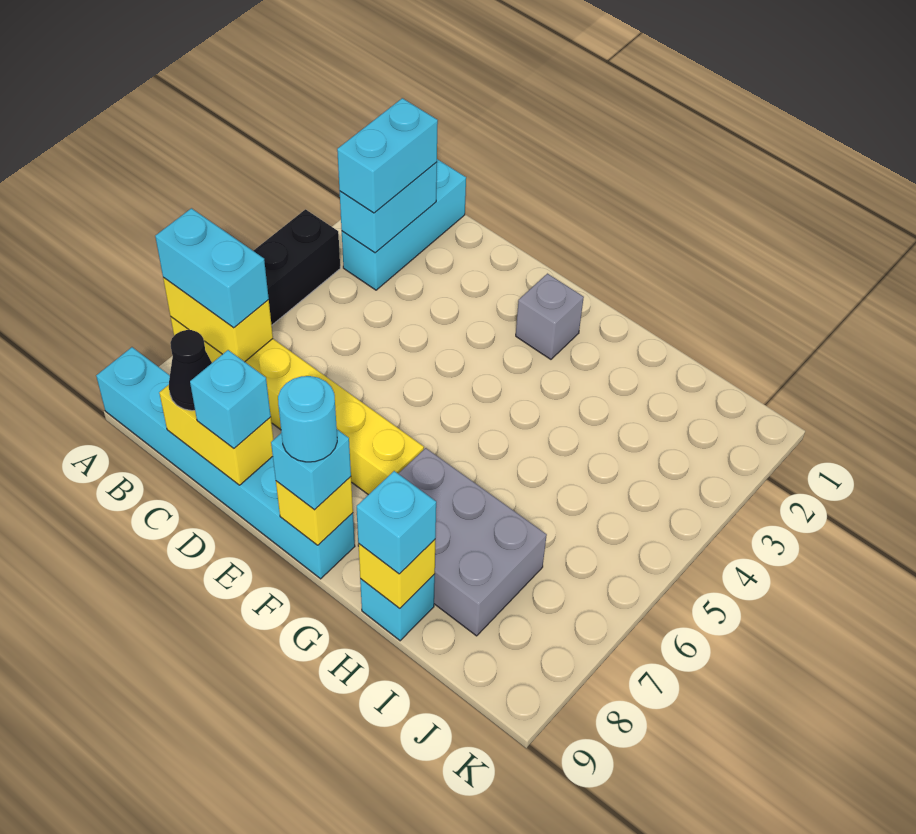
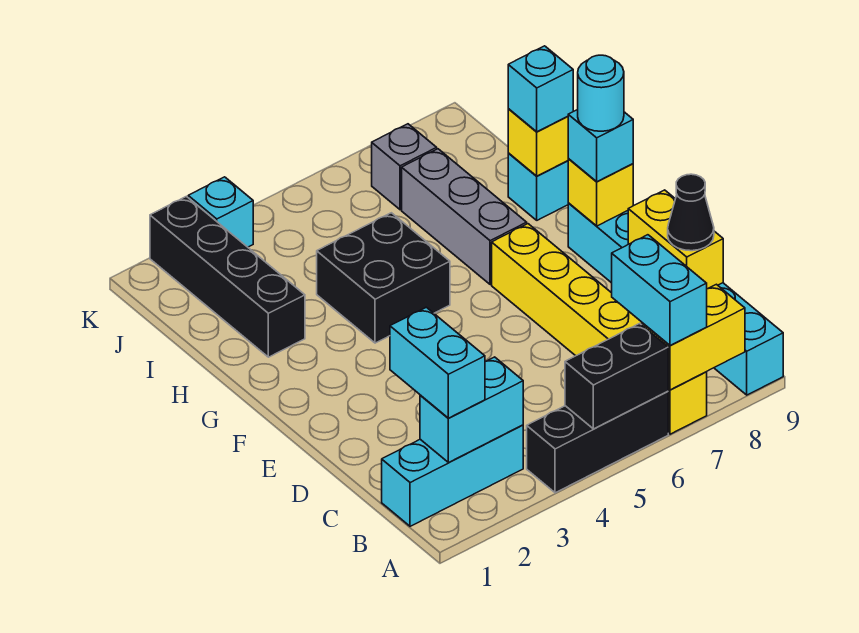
none -> black 1x2 brick [565,323,668,429]
yellow 1x2 brick [163,278,273,362] -> yellow 1x2 brick turned to [642,284,745,390]
cyan 1x2 brick [337,98,438,213] -> cyan 1x2 brick turned to [390,307,485,418]
cyan 1x1 brick [190,350,271,448] -> cyan 1x1 brick moved to [188,177,253,247]
grey 1x1 brick [516,274,584,359] -> grey 1x1 brick moved to [372,124,437,210]
none -> black 2x2 brick [317,213,450,343]
grey 2x3 brick [357,448,547,636] -> grey 1x3 brick [402,149,527,285]
none -> black 1x4 brick [150,196,305,357]

